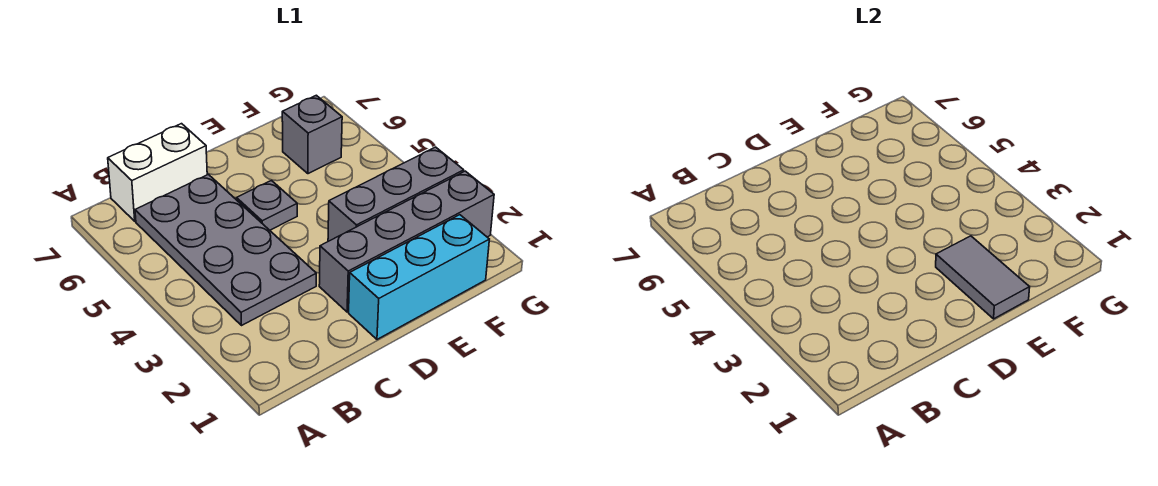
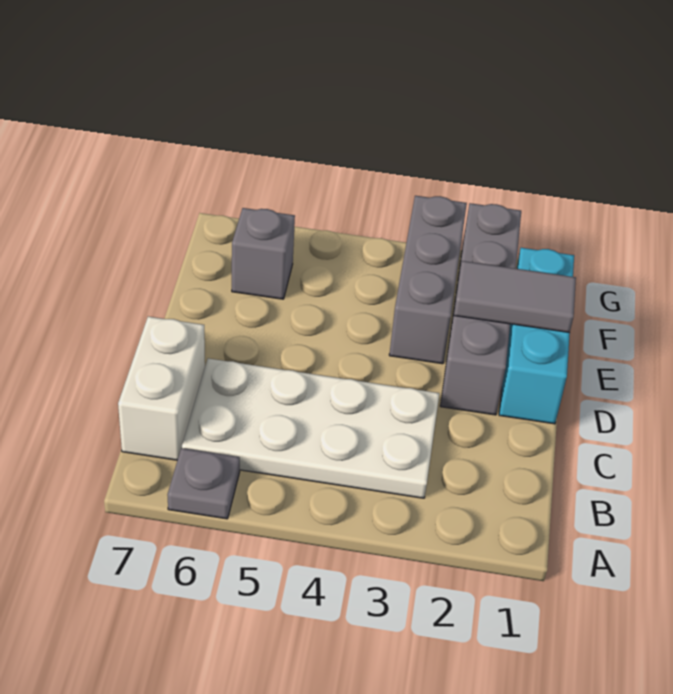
grey 2x4 plate [135,174,316,326] -> white 2x4 plate [182,358,439,498]
grey 1x1 plate [237,181,297,230] -> grey 1x1 plate moved to [167,448,240,519]

